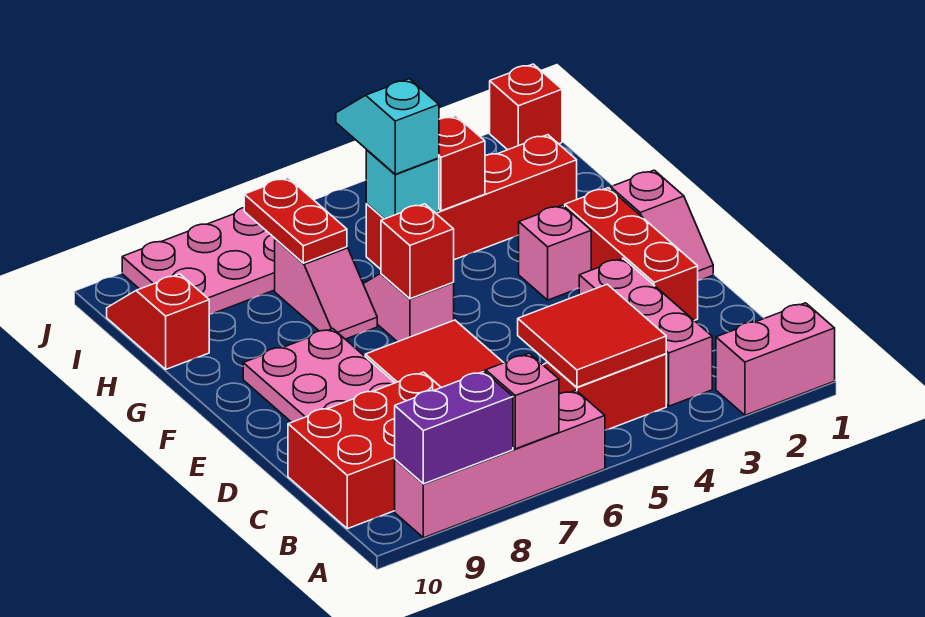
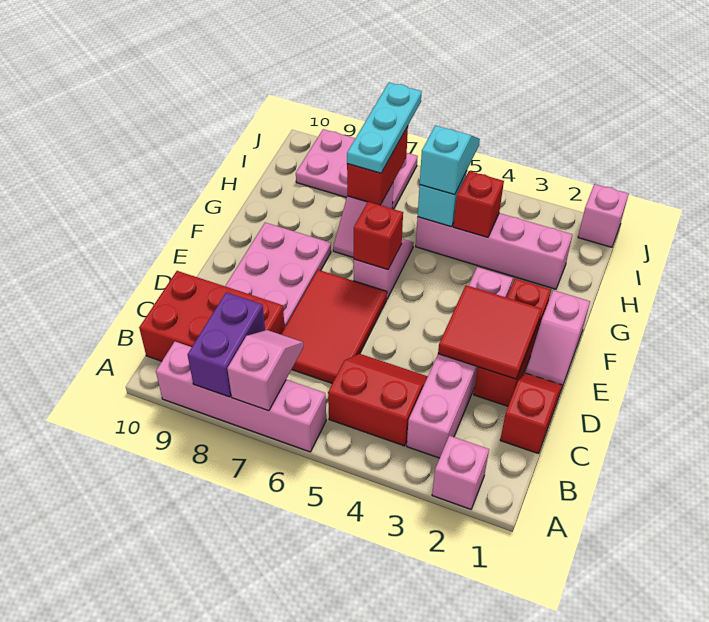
pink 1x2 brick [716,303,835,415] -> pink 1x1 brick [432,436,489,509]
purple 1x2 brick [395,372,513,484] -> purple 1x2 brick turned to [188,292,265,397]
red 2x2 tile [518,284,666,387] -> red 2x2 tile moved to [438,285,542,379]
red 1x4 brick [366,135,577,269] -> pink 1x4 brick [416,213,572,289]
red 1x2 plate [244,178,347,263] -> red 1x2 brick [347,126,408,205]
none -> cyan 1x3 plate [347,83,422,173]
red 1x2 slope [107,274,209,369] -> red 1x2 slope moved to [500,373,563,454]
red 1x1 brick [490,64,562,150] -> pink 1x1 brick [578,184,629,247]

